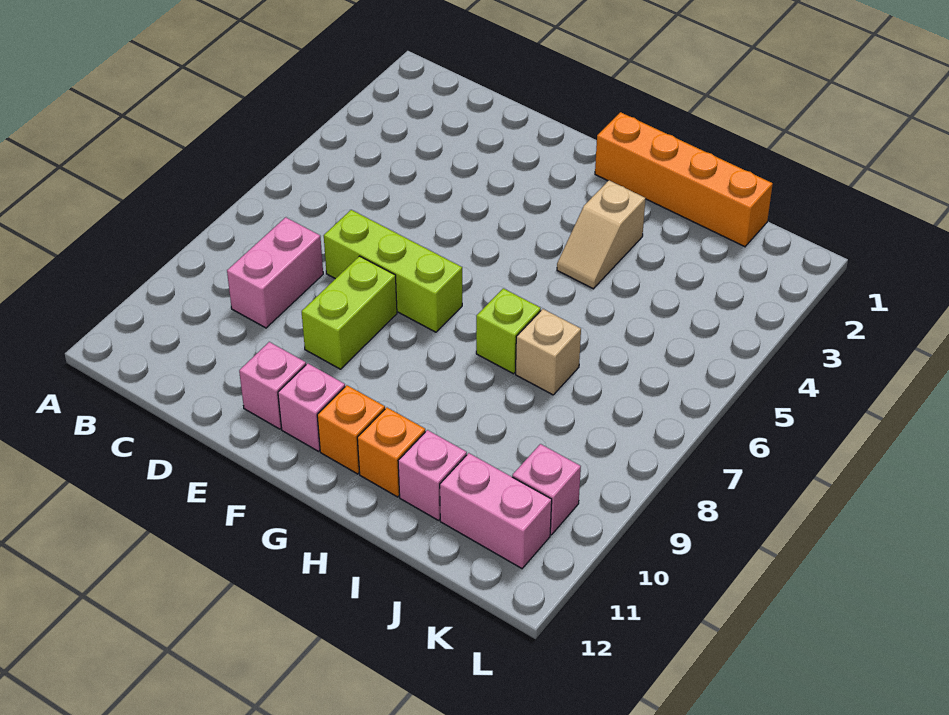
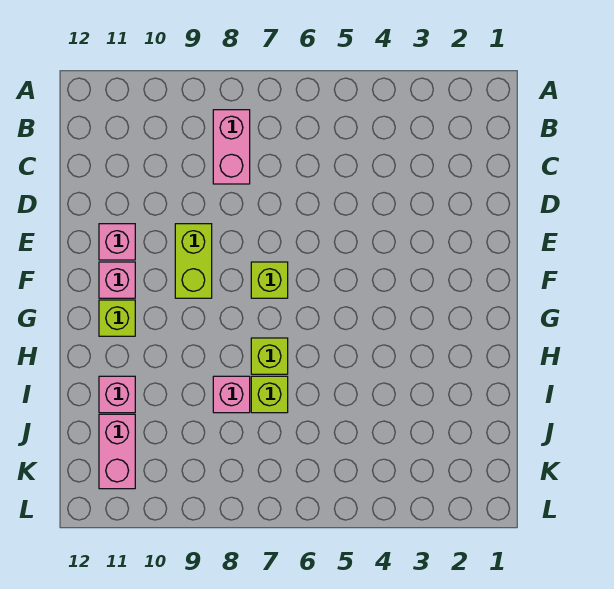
pink 1x2 brick [227,217,323,328] -> pink 1x2 brick turned to [213,110,250,184]
lime 1x3 brick [324,210,462,332] -> lime 1x1 brick [251,262,288,298]
lime 1x2 brick [302,256,397,369] -> lime 1x2 brick turned to [175,224,212,298]
orange 1x4 brick [595,112,773,247] -> none
orange 1x1 brick [317,385,385,474] -> lime 1x1 brick [99,300,135,336]
tan 1x2 slope [557,180,646,289] -> none
orange 1x1 brick [357,407,425,497] -> none
tan 1x1 brick [516,309,581,395] -> lime 1x1 brick [251,376,288,413]
pink 1x1 brick [512,444,581,535] -> pink 1x1 brick moved to [213,376,250,413]

